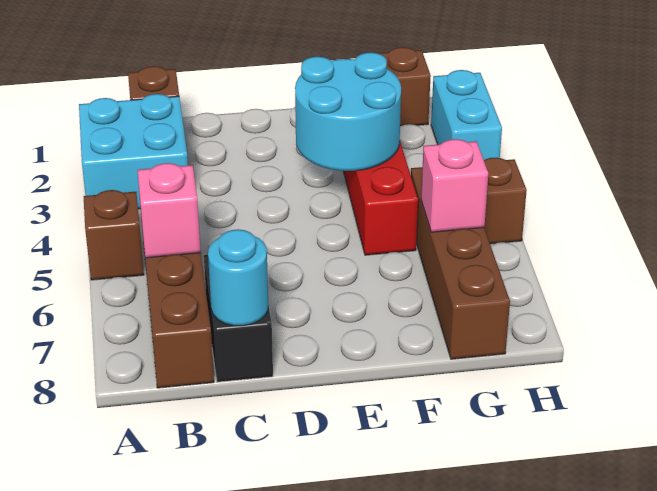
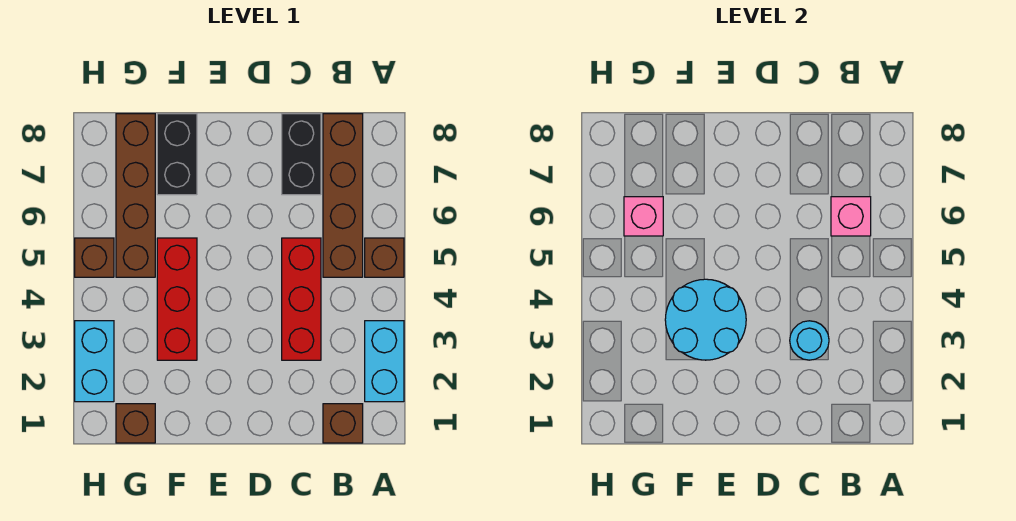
cyan 2x2 brick [79,94,188,209] -> cyan 1x2 brick [365,321,404,402]
none -> red 1x3 brick [282,238,321,360]
cyan 1x1 round brick [208,229,268,326] -> cyan 1x1 round brick moved to [790,321,829,360]
none -> black 1x2 brick [157,114,197,195]

